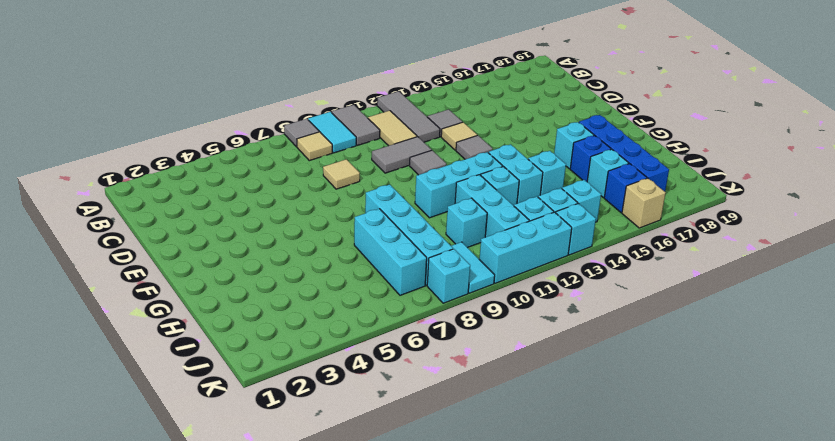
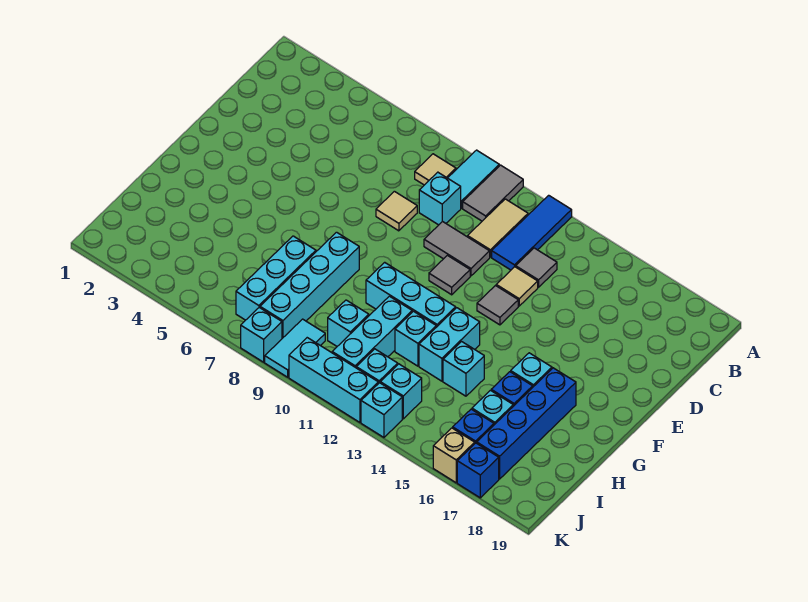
grey 1x1 tile [284,119,319,147] -> none
grey 1x3 tile [377,91,440,142] -> blue 1x3 tile [492,195,572,270]
cyan 1x1 brick [562,180,601,222] -> cyan 1x1 brick moved to [419,172,461,225]
none -> blue 1x1 brick [457,443,499,498]

